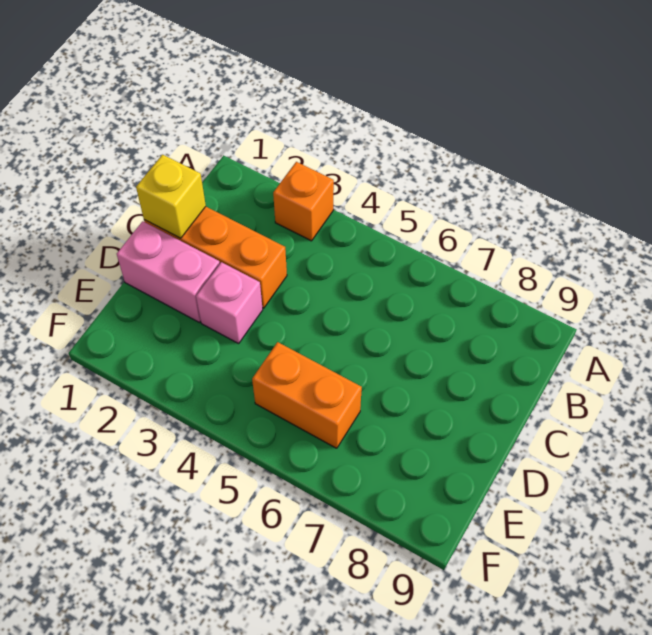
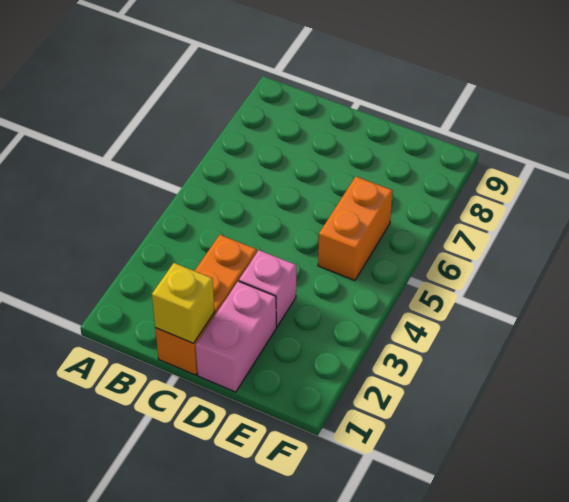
orange 1x1 brick [273,162,334,241] -> none

